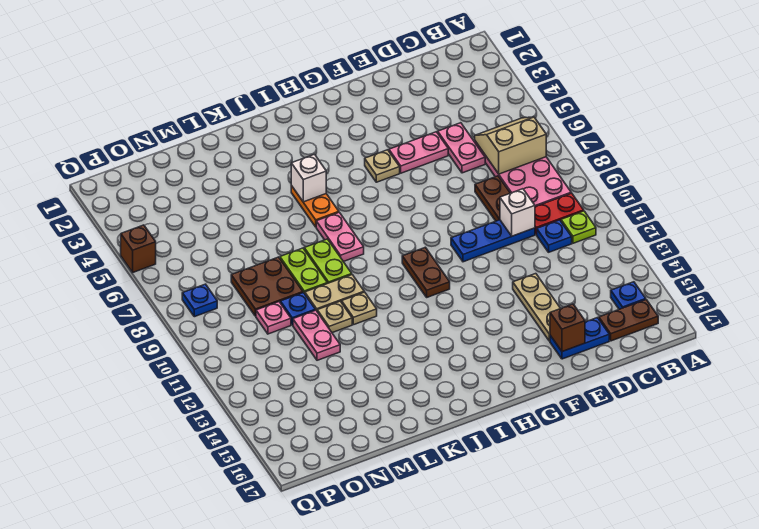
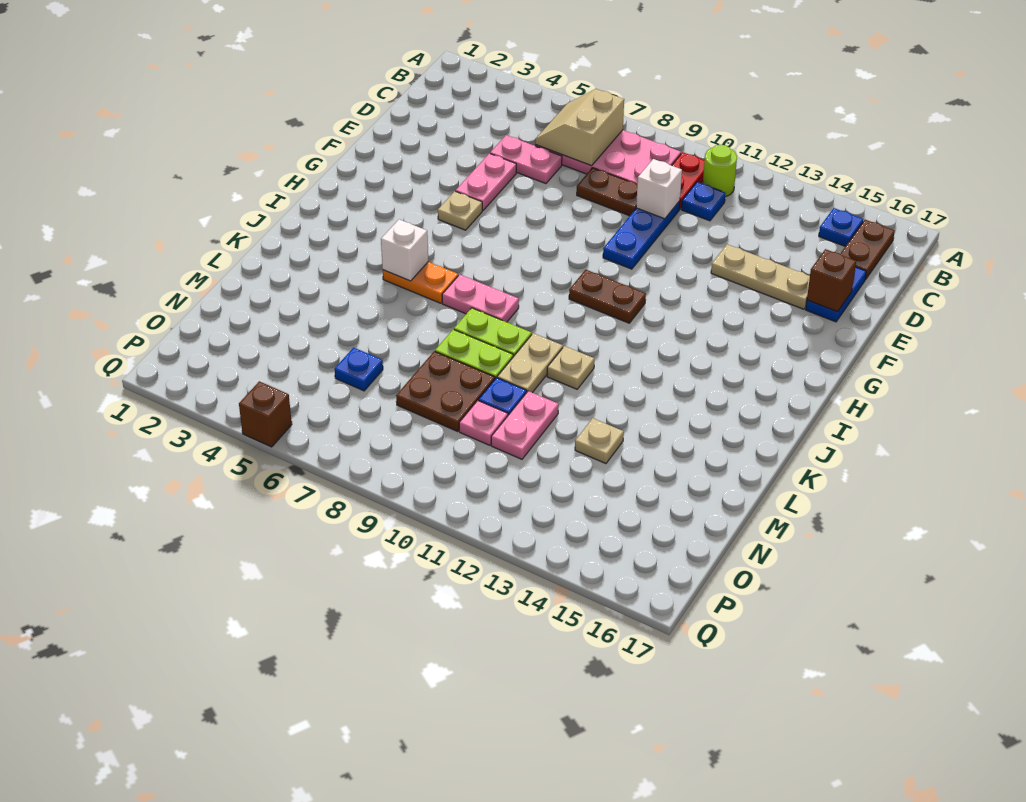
lime 1x1 plate [561,211,596,243] -> lime 1x1 round brick [703,145,737,197]
tan 1x1 plate [317,301,352,333] -> tan 1x1 plate moved to [575,418,624,464]
pink 1x2 plate [293,310,340,360] -> pink 1x2 plate turned to [491,391,559,459]
blue 1x1 plate [182,284,217,317] -> blue 1x1 plate moved to [335,348,383,391]

